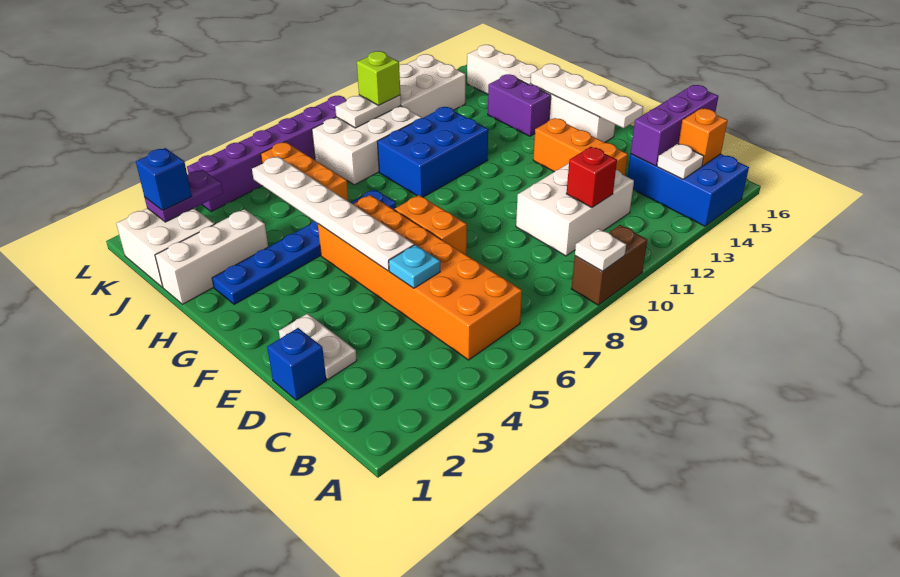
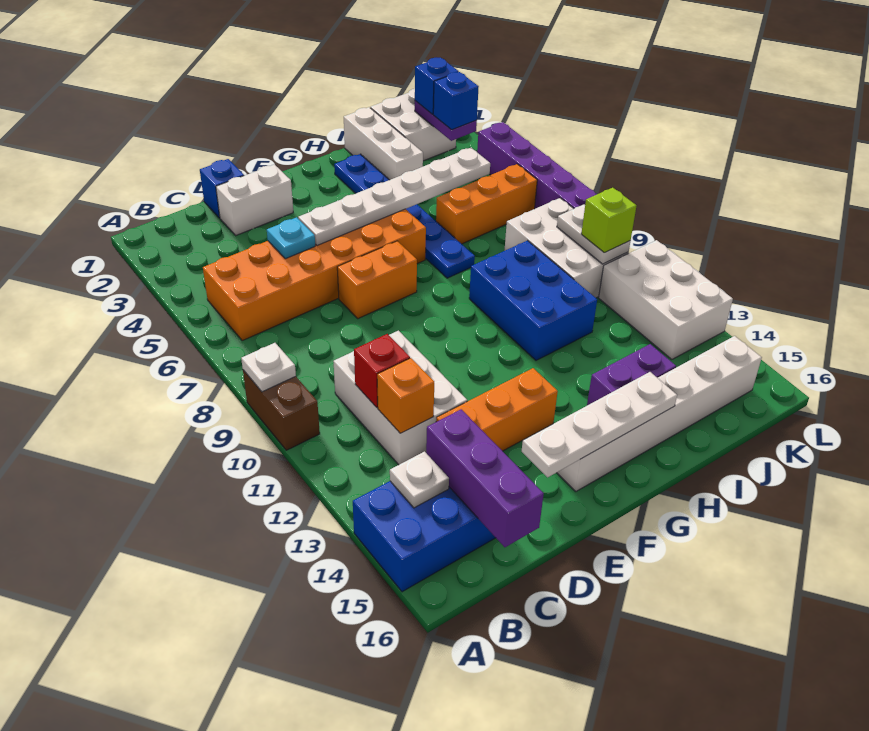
orange 1x1 brick [678,108,728,166] -> orange 1x1 brick moved to [377,358,434,433]
white 1x2 plate [279,314,357,379] -> white 1x2 brick [216,164,293,235]
none -> blue 1x1 brick [433,72,479,130]

